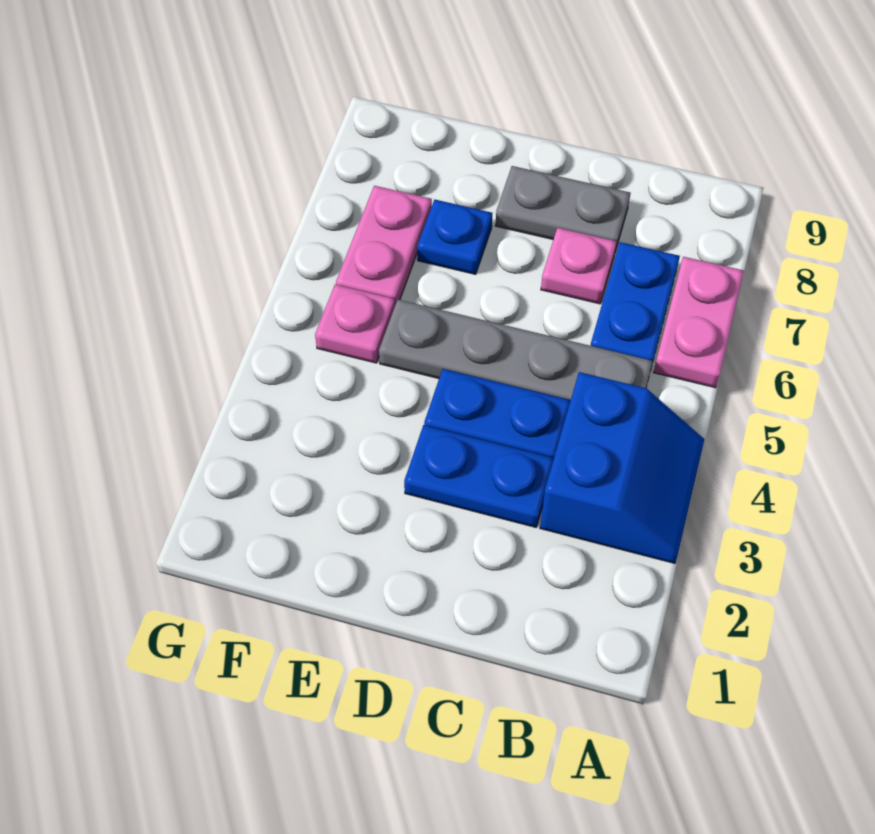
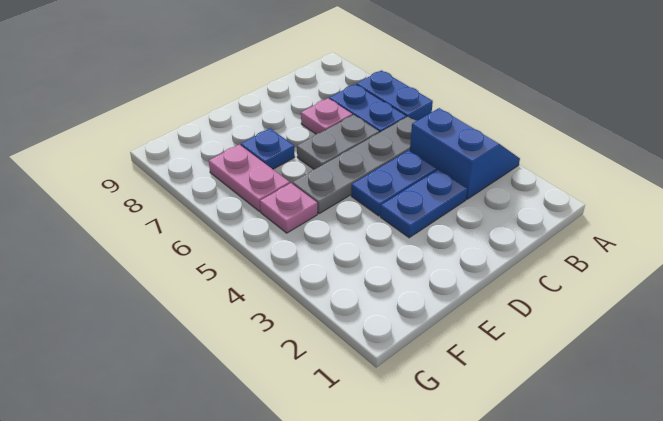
pink 1x2 plate [654,257,744,388] -> blue 1x2 plate [356,70,433,121]
grey 1x2 plate [495,166,630,251] -> grey 1x2 plate moved to [297,115,379,169]

